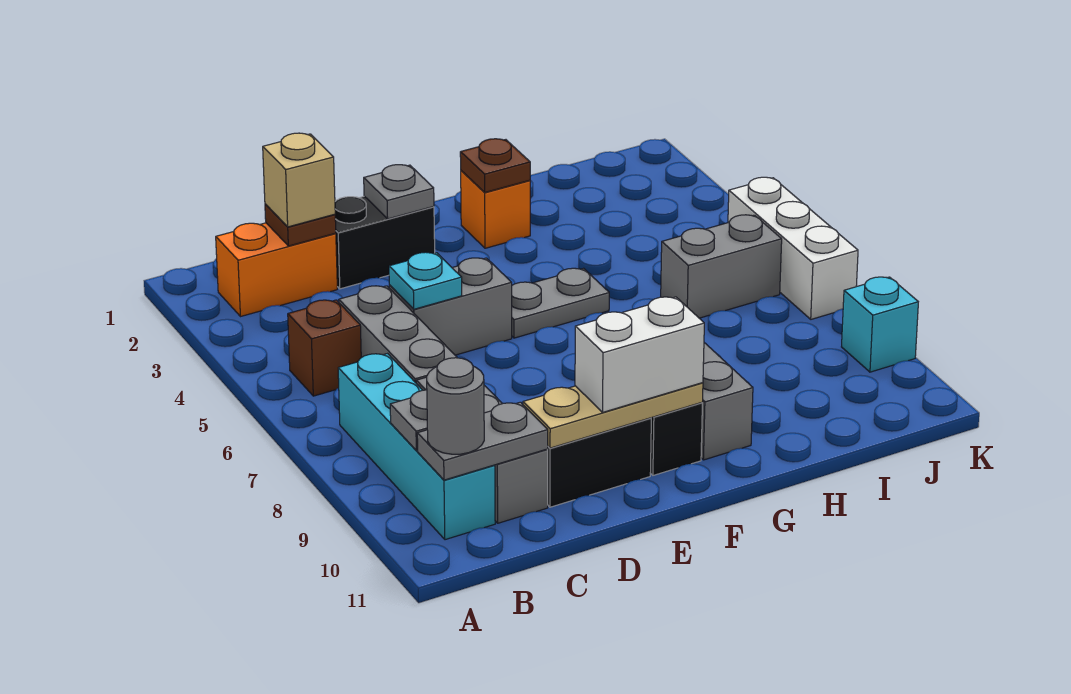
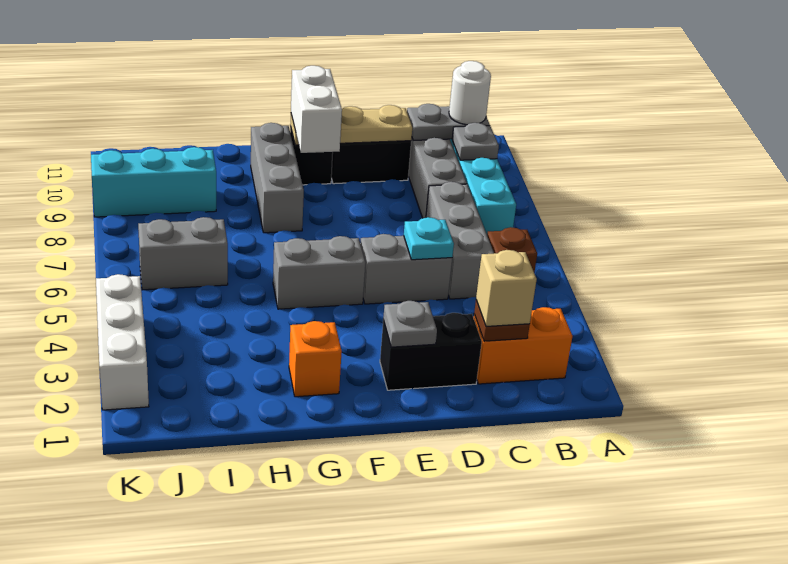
grey 1x1 round brick [427,358,484,454] -> white 1x1 round brick [449,61,491,125]
white 1x2 brick [575,297,704,412] -> white 1x2 brick turned to [291,66,342,153]
grey 1x2 plate [512,268,609,338] -> grey 1x2 brick [273,236,365,309]
brown 1x1 plate [460,139,530,192] -> none
white 1x3 brick [728,177,858,319] -> white 1x3 brick moved to [96,274,149,410]
cyan 1x1 brick [842,277,918,372] -> cyan 1x3 brick [91,147,216,217]

